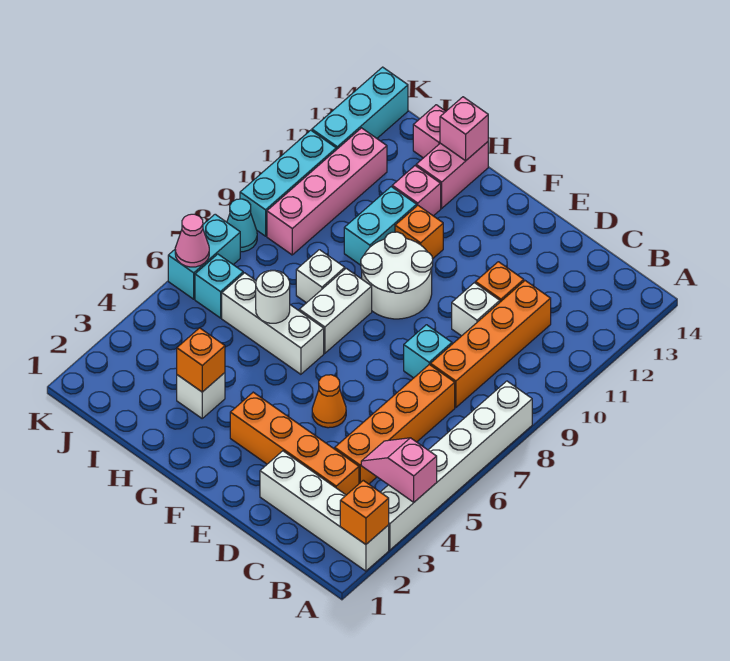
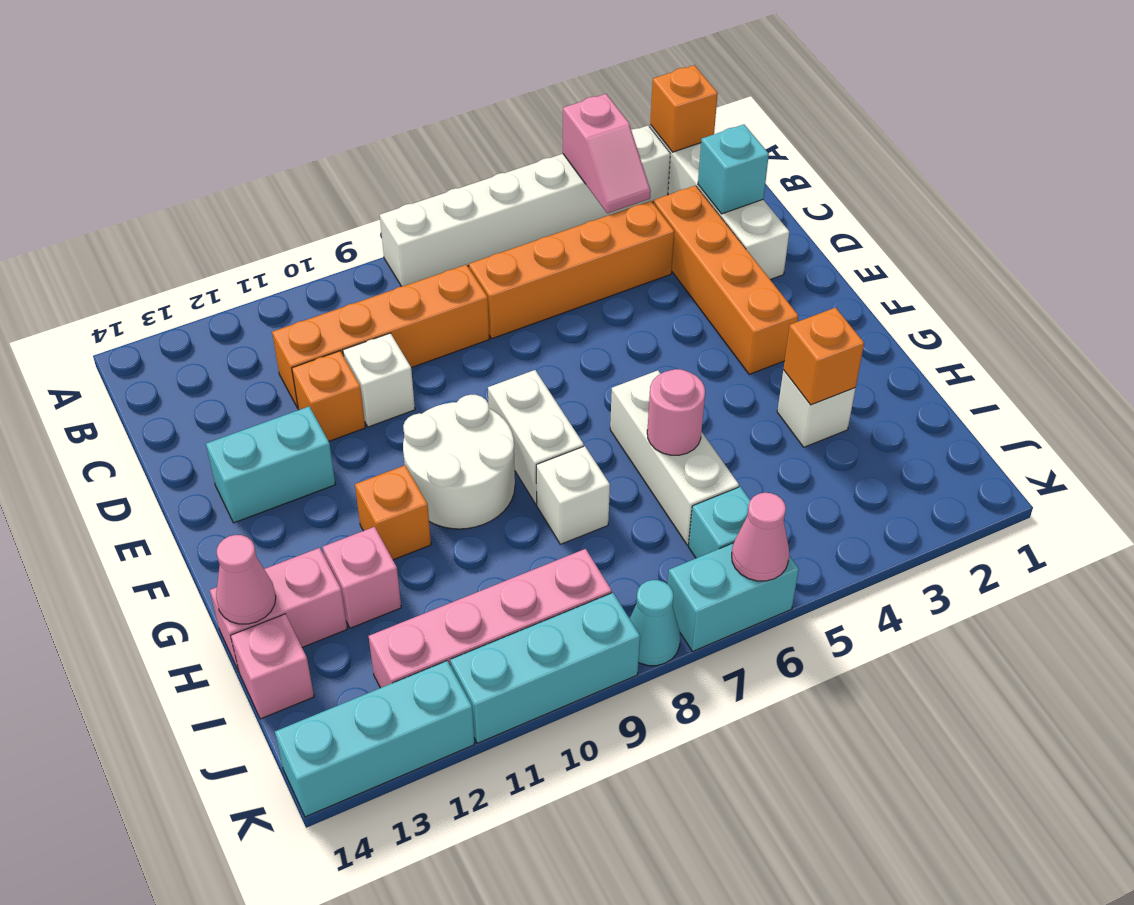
cyan 1x1 brick [404,325,452,378] -> cyan 1x1 brick moved to [698,124,769,214]
orange 1x1 cone [312,375,346,428] -> none
white 1x2 brick [299,268,372,353] -> white 1x2 brick turned to [488,370,584,504]
white 1x1 round brick [256,270,290,323] -> pink 1x1 round brick [647,369,705,455]
cyan 1x2 brick [344,187,417,265] -> cyan 1x2 brick moved to [206,406,336,523]
pink 1x1 brick [440,97,488,161] -> pink 1x1 cone [216,535,276,624]

